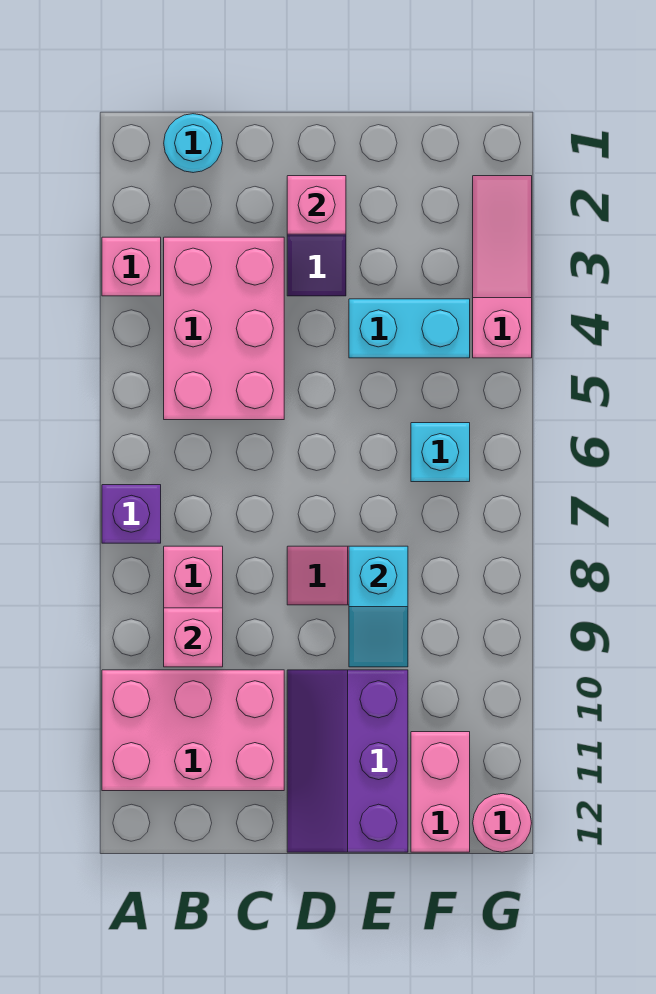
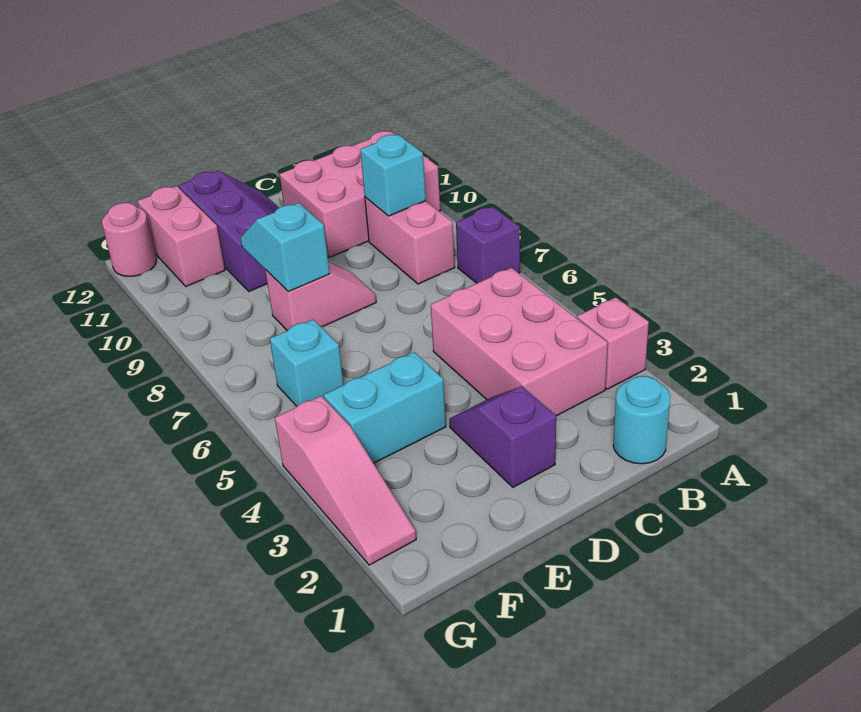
pink 1x1 brick [164,608,223,667] -> cyan 1x1 brick [360,135,426,216]
pink 1x1 brick [287,176,346,234] -> none

